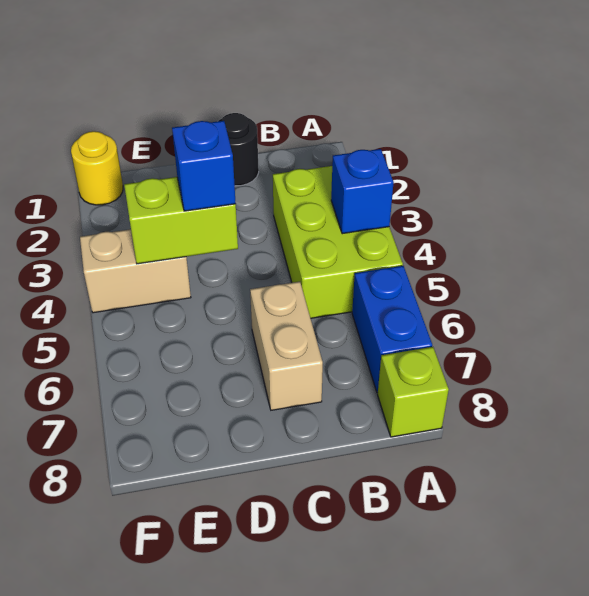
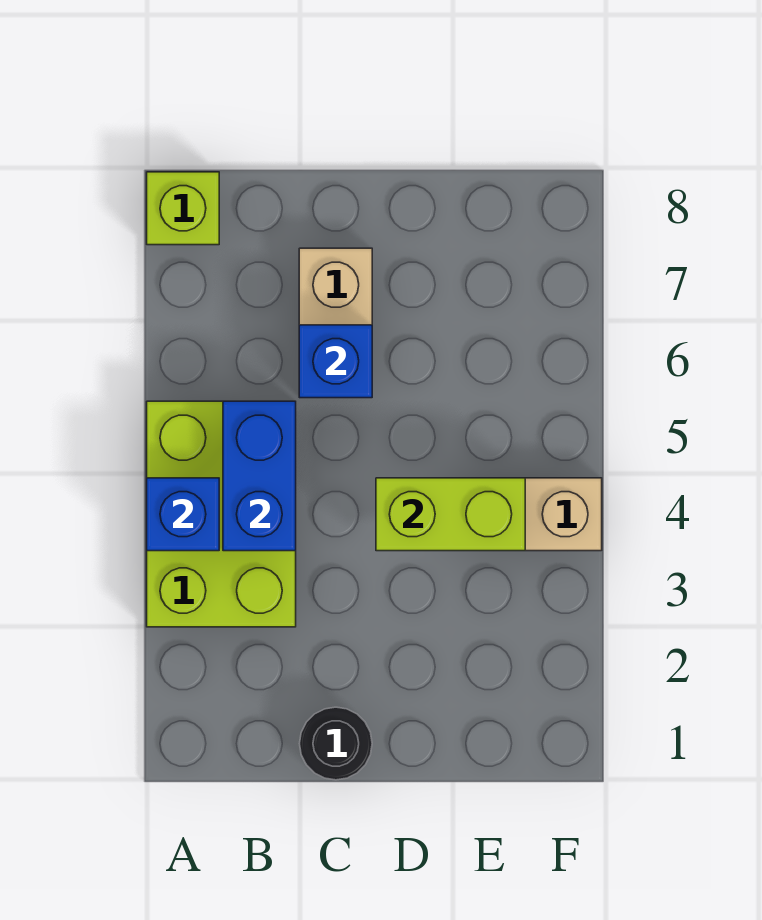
blue 1x2 brick [352,266,432,393] -> blue 1x2 brick moved to [223,401,296,551]
blue 1x1 brick [172,121,236,211] -> blue 1x1 brick moved to [299,325,372,398]
yellow 1x1 round brick [71,131,123,205] -> none

